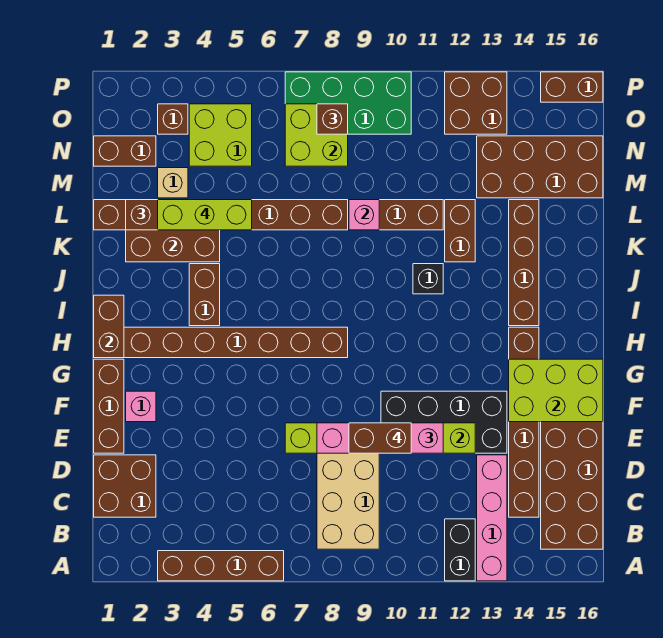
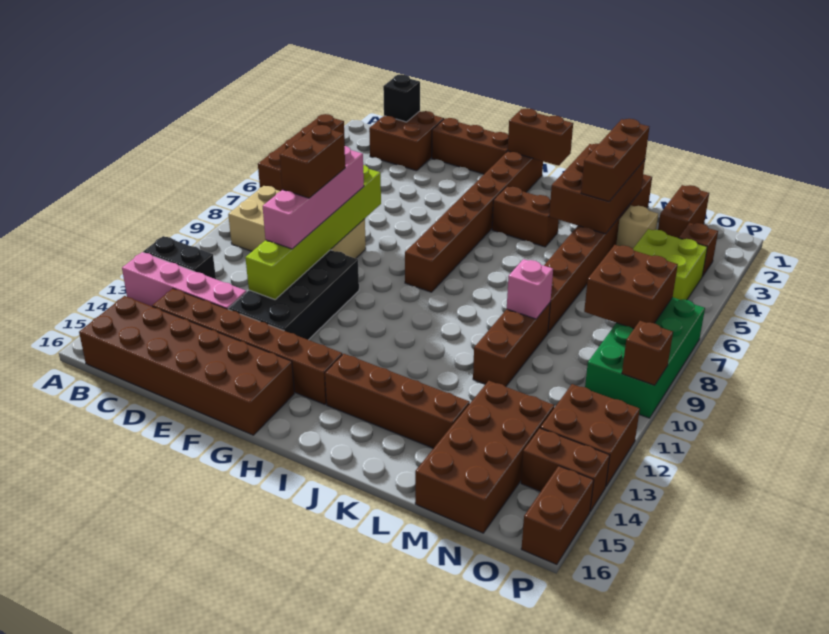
pink 1x1 brick [126,391,156,422] -> none
lime 2x3 brick [509,359,603,422] -> none
black 1x1 brick [413,264,443,294] -> black 1x1 brick moved to [383,74,420,122]
brown 1x2 brick [445,200,475,262] -> brown 1x2 brick moved to [521,428,610,511]
lime 1x3 brick [158,200,252,230] -> none
lime 2x2 brick [285,104,348,166] -> brown 2x2 brick [584,245,678,329]
brown 1x1 brick [317,104,348,134] -> brown 1x1 brick moved to [622,321,673,385]

